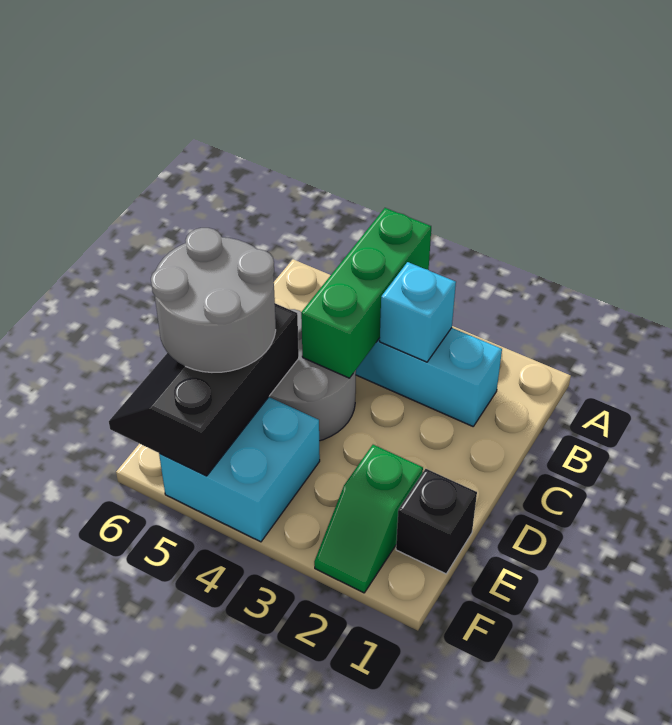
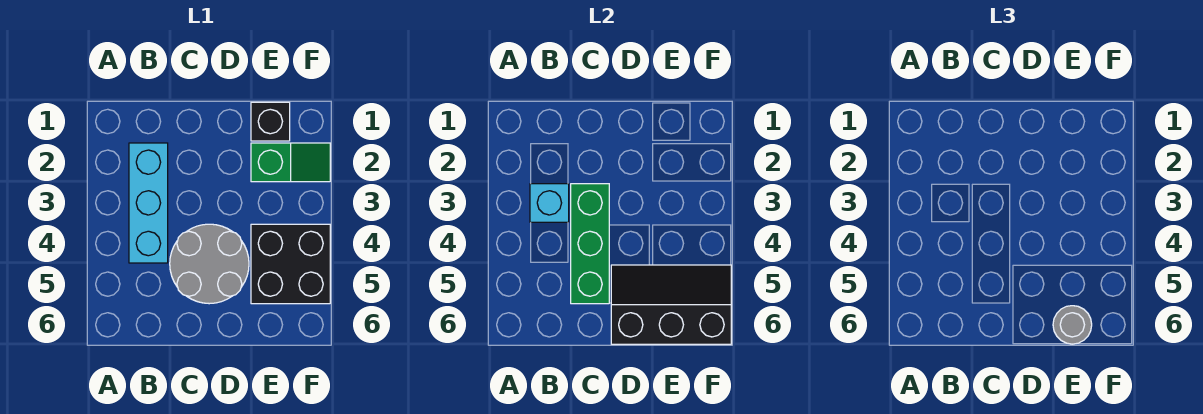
green 1x3 brick [301,208,431,378] -> green 1x3 brick turned to [571,184,609,304]
black 2x3 slope [109,303,299,476] -> black 2x3 slope turned to [611,265,731,344]
grey 2x2 round brick [151,228,276,372] -> grey 1x1 round brick [1053,306,1092,344]
cyan 2x2 brick [159,397,320,542] -> black 2x2 brick [251,224,330,304]

